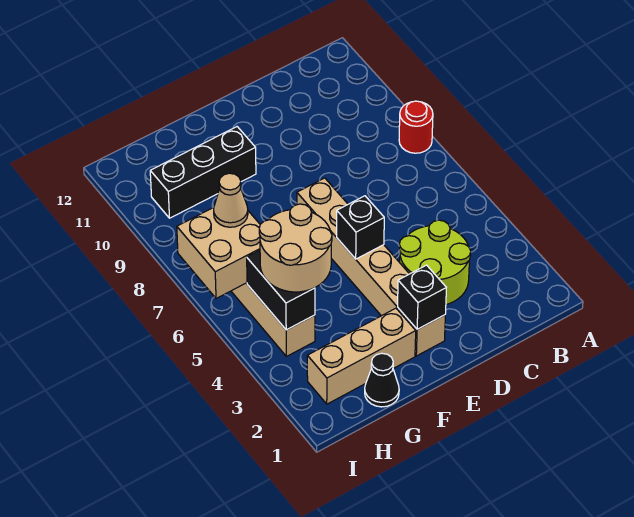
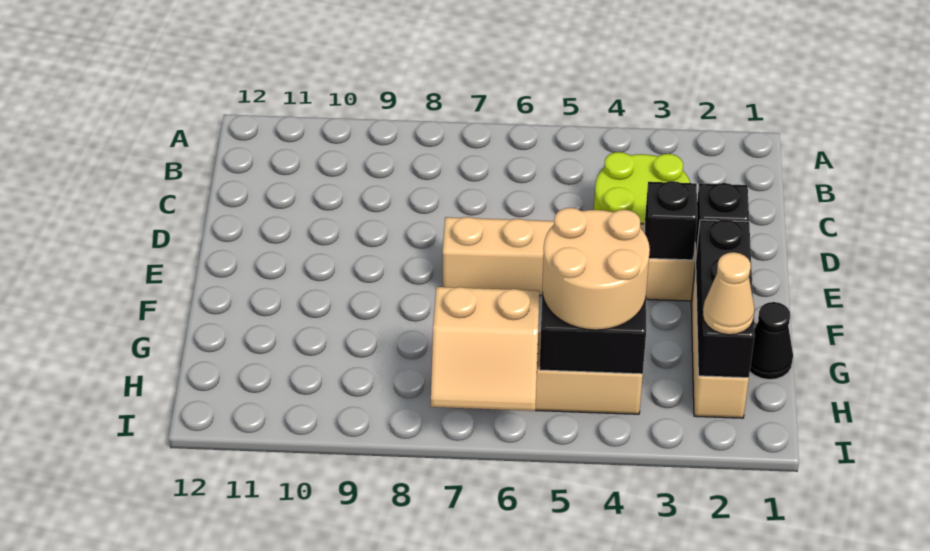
red 1x1 round brick [399,101,433,153] -> none
black 1x1 brick [337,196,384,259] -> black 1x1 brick moved to [645,181,697,260]
black 1x3 brick [150,127,256,218] -> black 1x3 brick moved to [696,220,755,378]
tan 2x2 brick [177,208,260,299] -> tan 2x2 slope [431,287,540,411]
tan 1x1 cone [214,173,248,227] -> tan 1x1 cone moved to [703,252,755,335]

